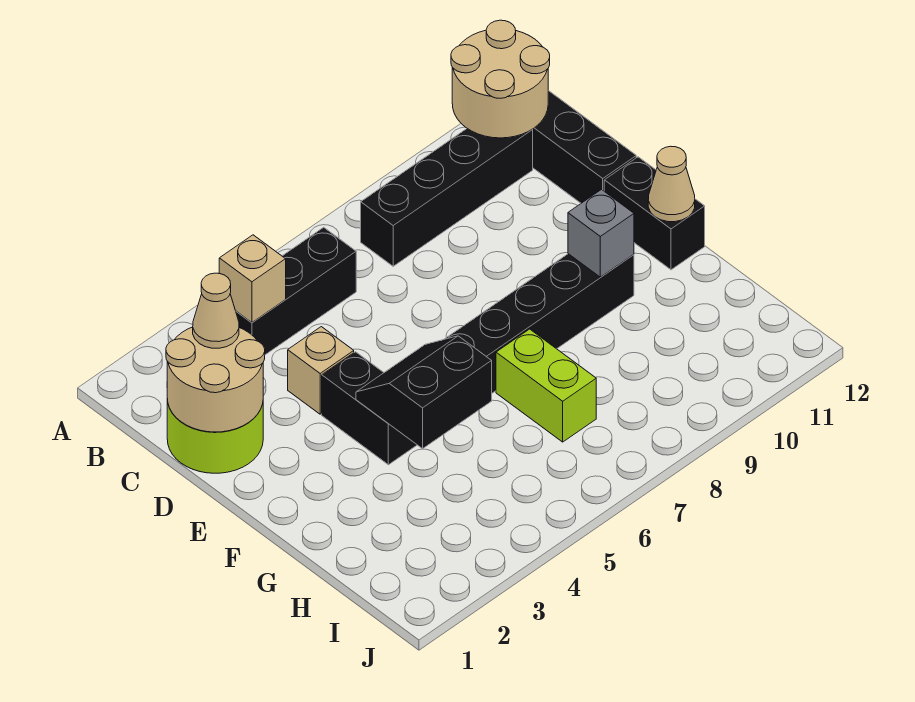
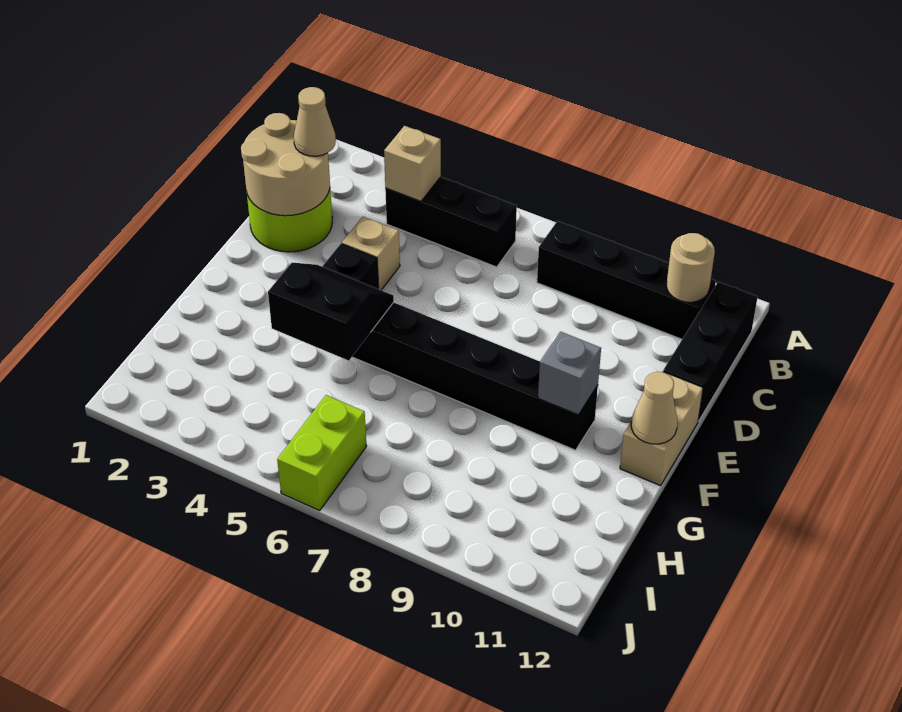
tan 2x2 round brick [451,20,550,138] -> tan 1x1 round brick [667,233,715,302]
black 1x2 brick [604,157,705,270] -> tan 1x2 brick [620,372,703,486]
lime 1x2 brick [496,329,596,442] -> lime 1x2 brick moved to [277,395,367,511]

